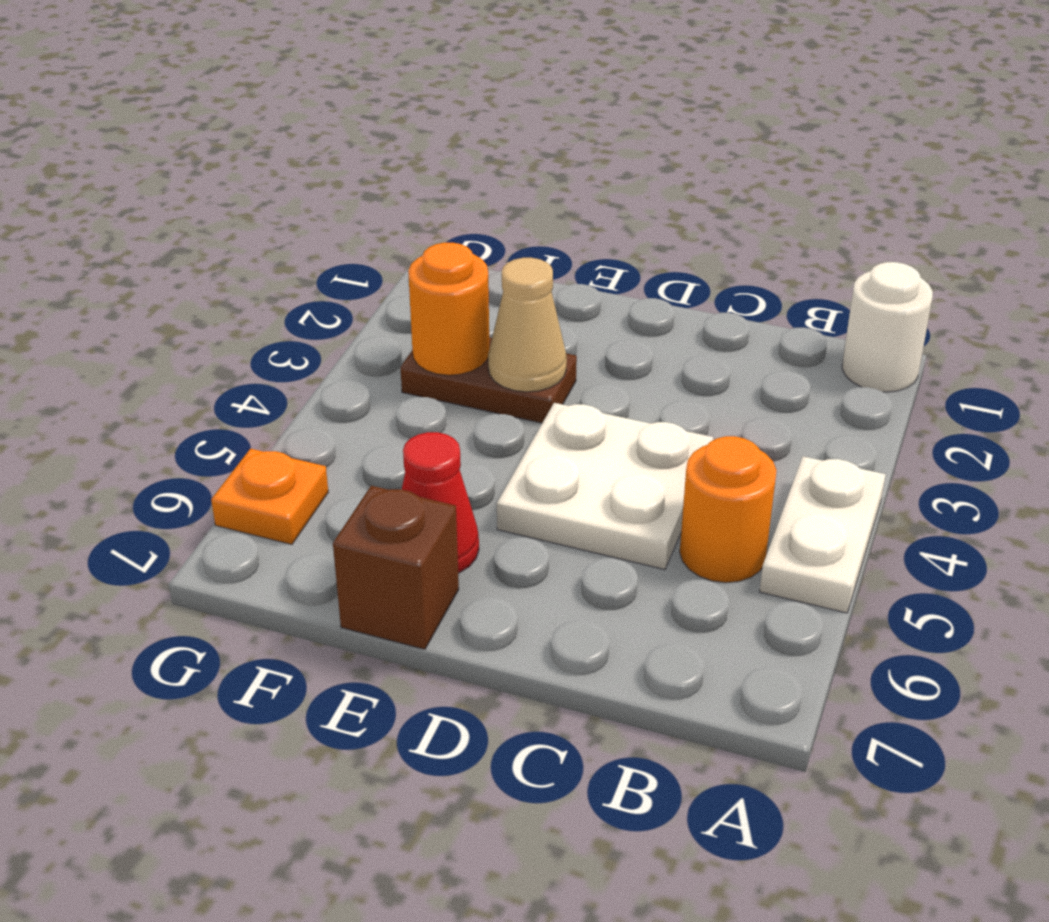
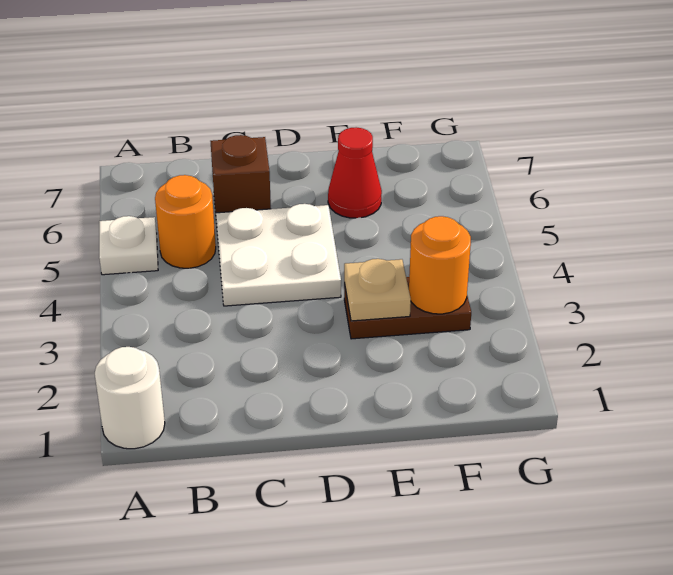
white 1x2 plate [759,456,886,613] -> white 1x1 plate [99,216,158,275]
tan 1x1 cone [488,258,567,392] -> tan 1x1 plate [344,259,411,321]
brown 1x1 brick [333,486,459,649] -> brown 1x1 brick moved to [210,135,271,213]
orange 1x1 plate [211,449,328,544] -> none

